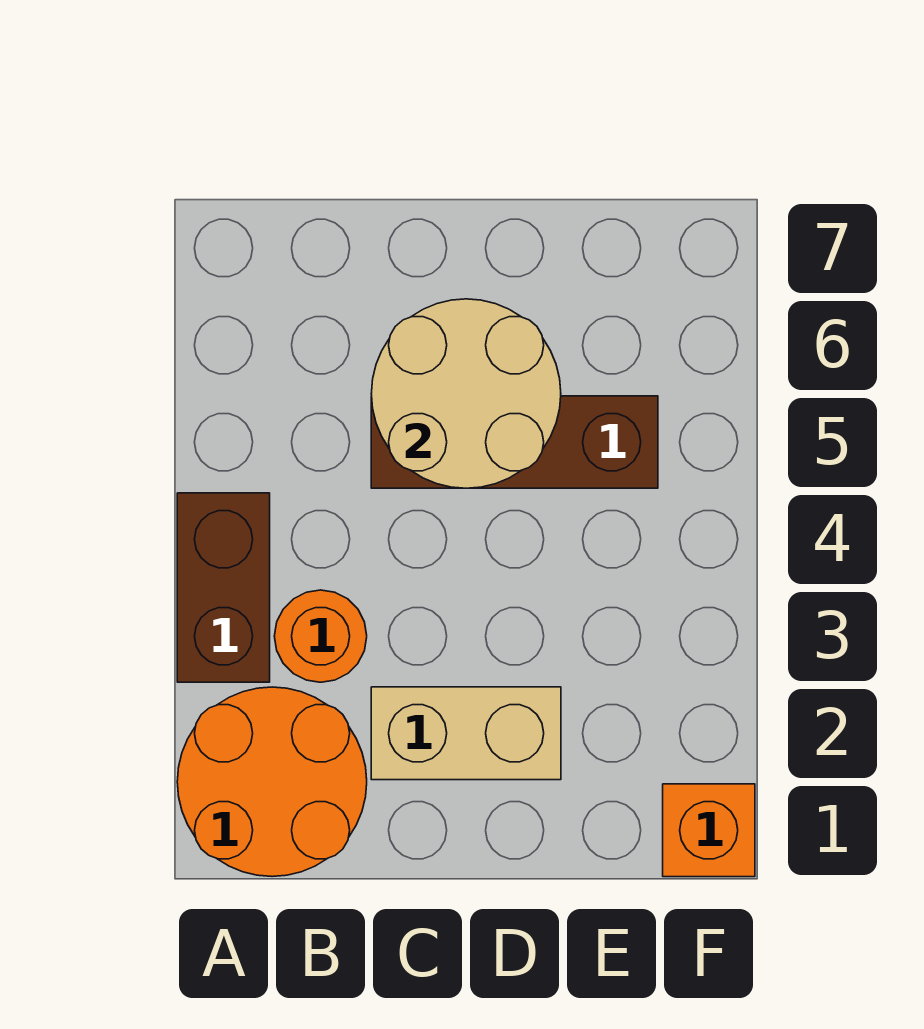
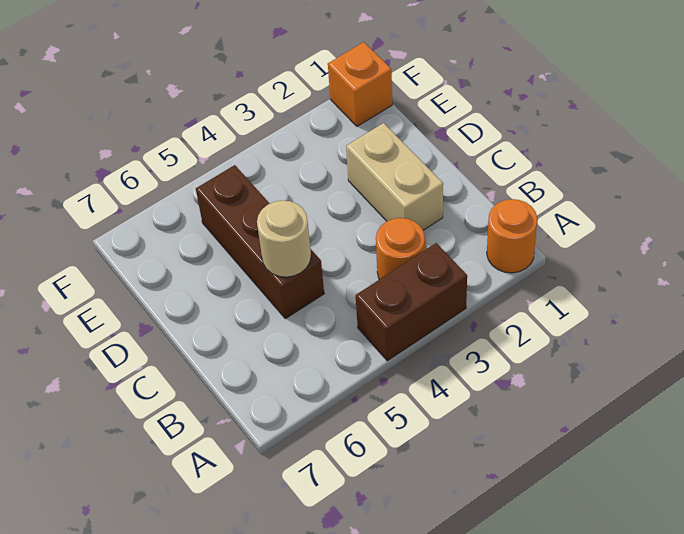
orange 2x2 round brick [177,687,367,877] -> orange 1x1 round brick [487,199,537,273]
tan 2x2 round brick [371,299,561,488] -> tan 1x1 round brick [257,200,311,277]

